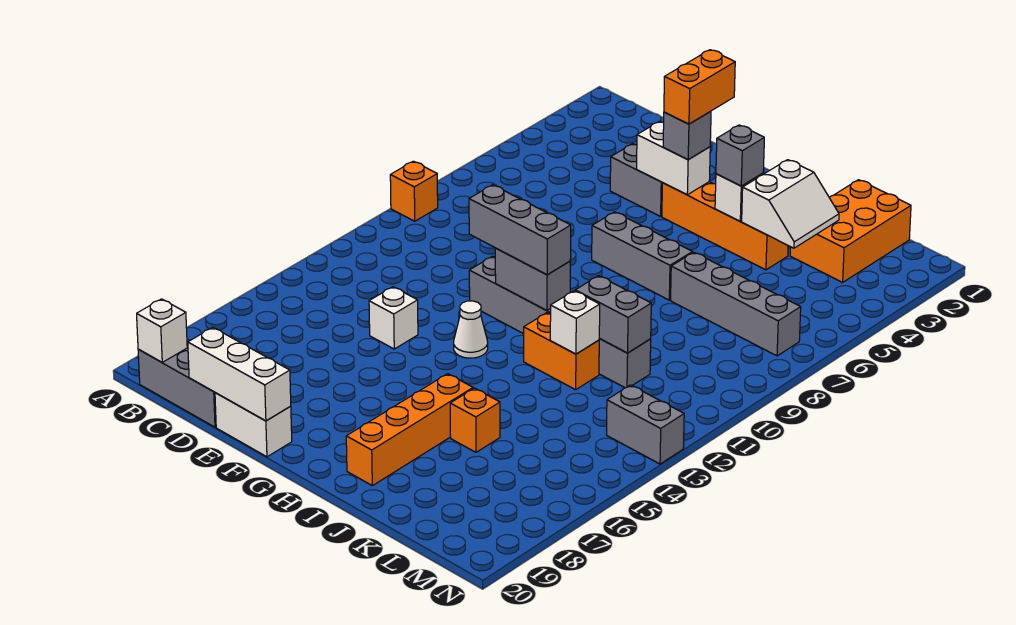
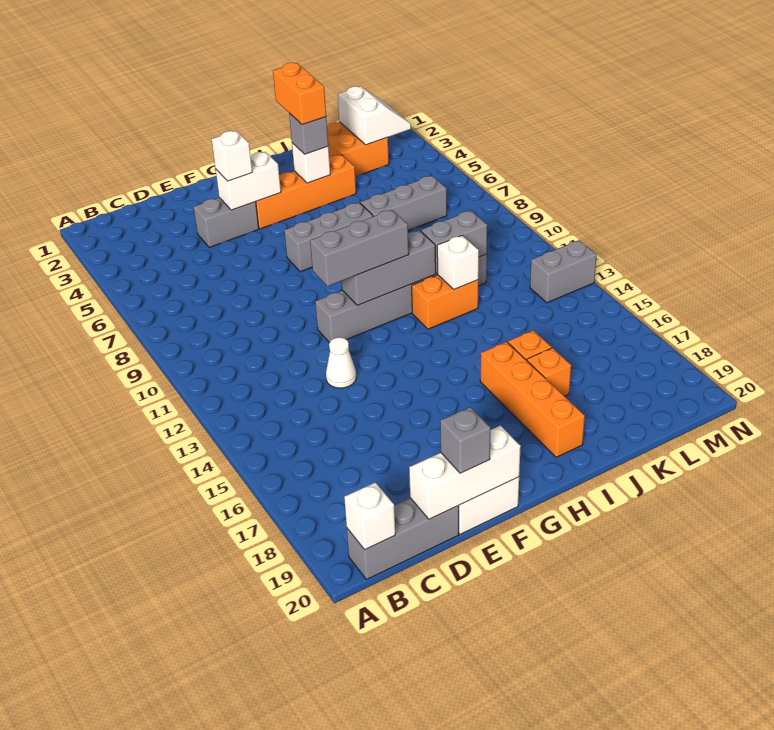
orange 1x1 brick [390,161,438,221] -> orange 1x1 brick moved to [527,348,571,396]
white 1x1 brick [369,287,418,349] -> white 1x1 brick moved to [212,131,252,181]
orange 1x2 brick [664,50,735,124] -> orange 1x2 brick moved to [273,63,326,125]
grey 1x1 brick [663,111,711,160] -> grey 1x1 brick moved to [440,407,490,473]
grey 1x2 brick [495,248,570,311] -> grey 1x3 brick [342,230,436,305]
white 1x1 cone [454,301,488,358] -> white 1x1 cone moved to [326,337,356,388]
white 2x2 slope [742,160,839,248] -> white 2x2 slope moved to [338,87,411,145]
grey 1x4 brick [671,252,801,356] -> grey 1x3 brick [360,176,447,230]
orange 2x3 brick [790,180,911,282] -> orange 2x2 brick [327,122,389,176]

